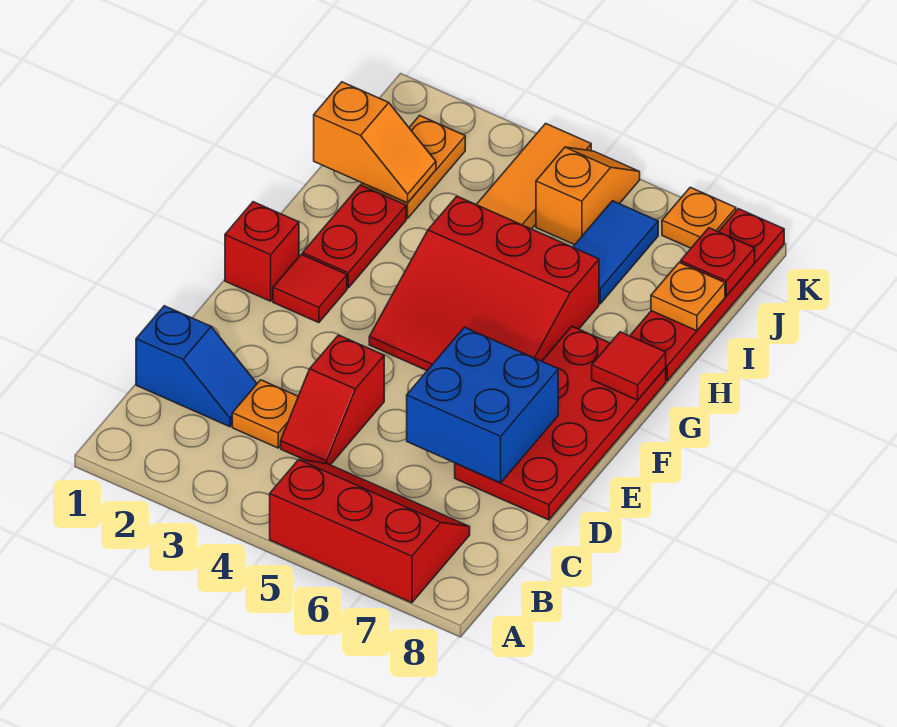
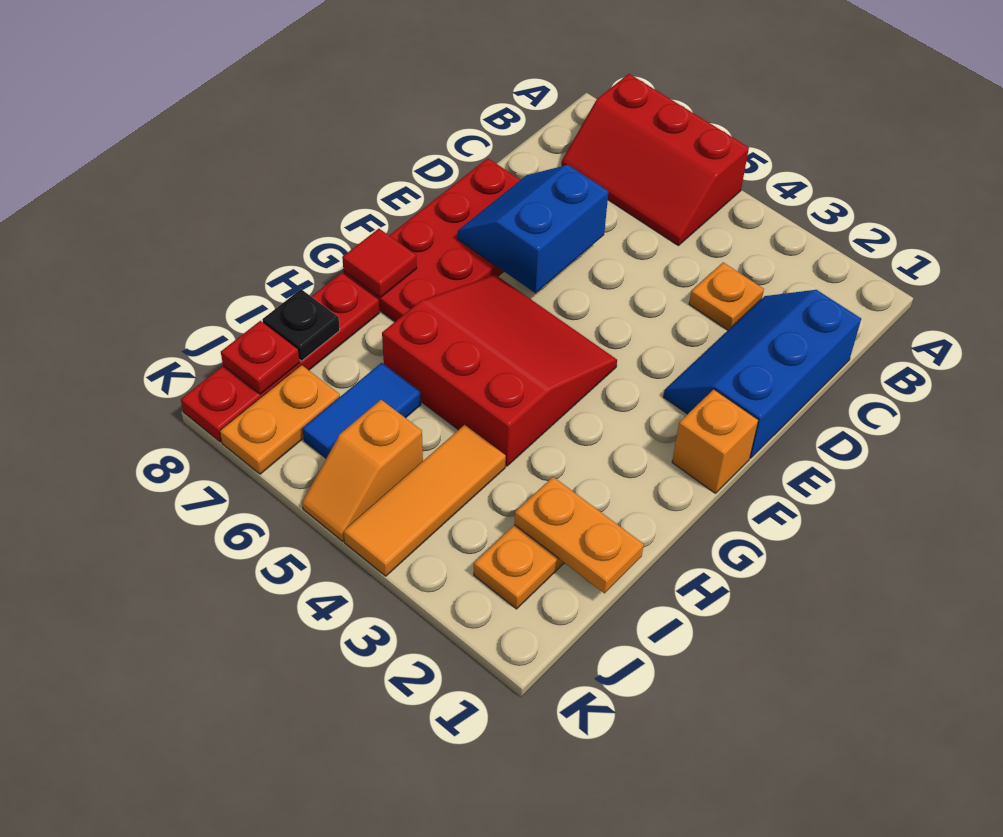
blue 1x2 slope [136,306,257,427] -> blue 2x3 slope [663,290,861,458]
red 1x2 slope [281,335,384,465] -> none
blue 2x2 brick [407,327,558,483] -> blue 2x2 slope [457,165,608,293]
red 1x1 brick [225,202,299,301] -> orange 1x1 brick [672,390,758,493]
red 1x1 tile [273,254,347,323] -> none
red 1x2 plate [303,185,406,288] -> none
orange 1x2 slope [314,82,436,203] -> orange 1x2 plate [514,477,644,593]
orange 1x1 plate [651,262,725,331] -> black 1x1 plate [262,289,340,361]
orange 1x1 plate [662,187,736,248] -> orange 1x2 plate [220,365,340,474]

